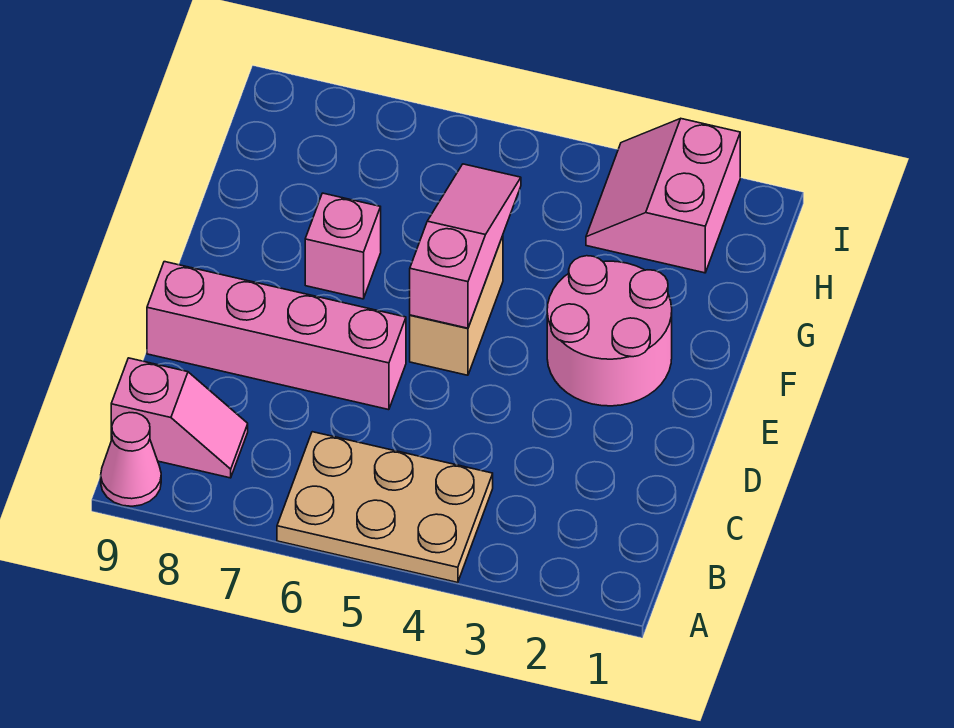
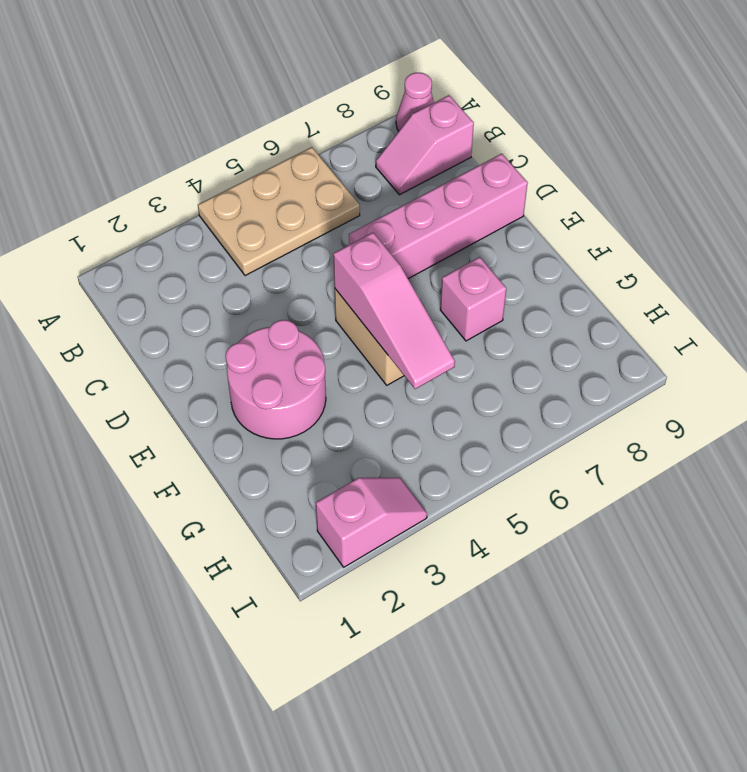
pink 2x2 slope [586,119,740,273] -> pink 1x2 slope [316,478,427,567]

